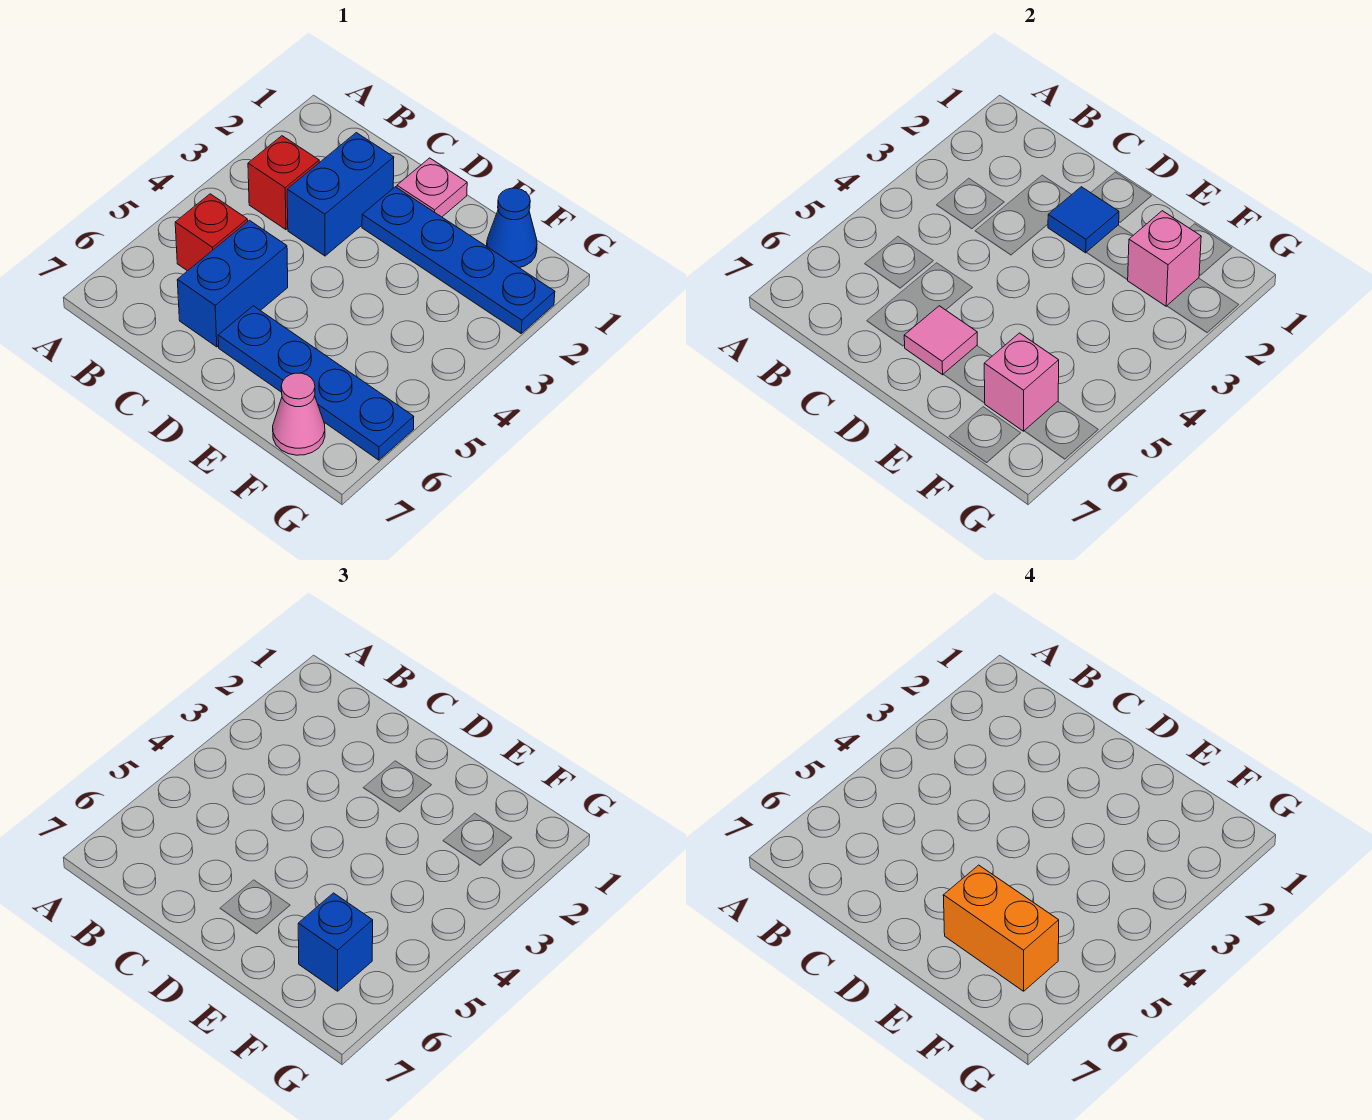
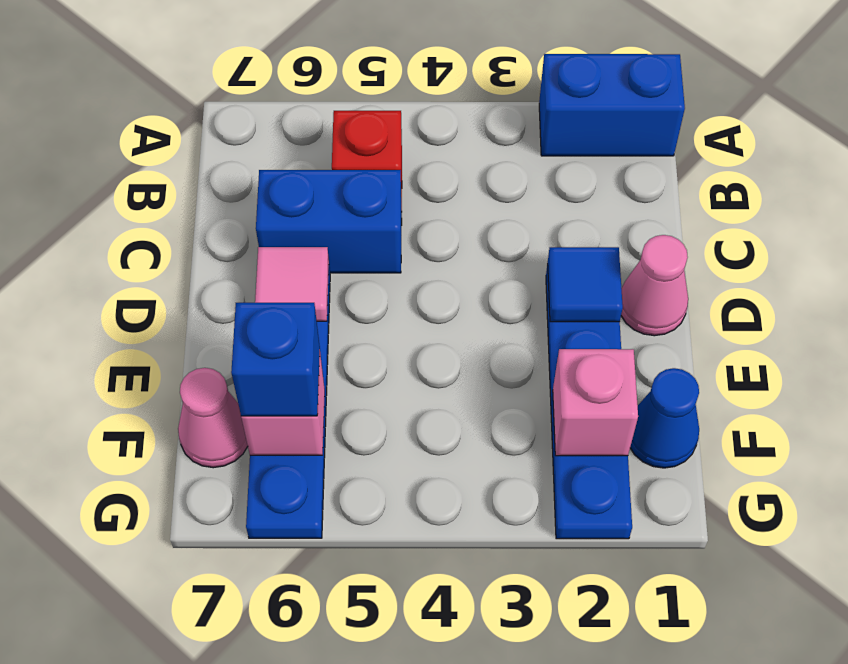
red 1x1 brick [248,136,319,230] -> none
blue 1x2 brick [287,133,394,256] -> blue 1x2 brick moved to [539,54,685,156]
pink 1x1 plate [397,158,467,217] -> pink 1x1 cone [621,235,688,336]
orange 1x2 brick [943,865,1059,991] -> none

